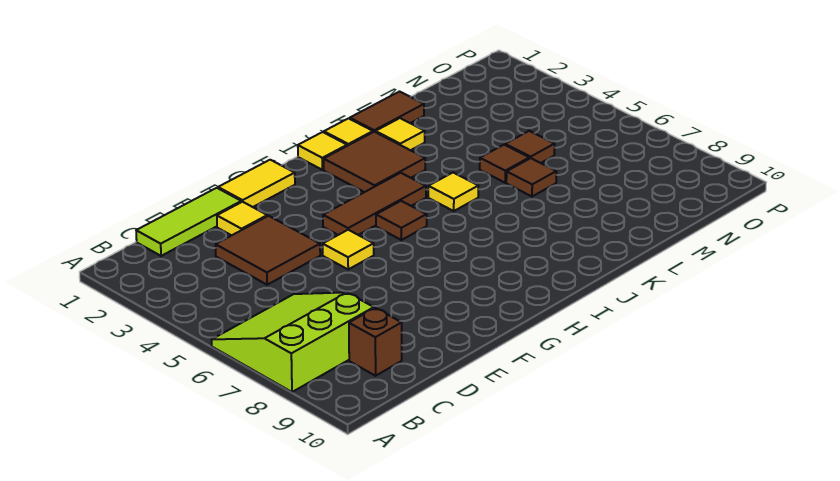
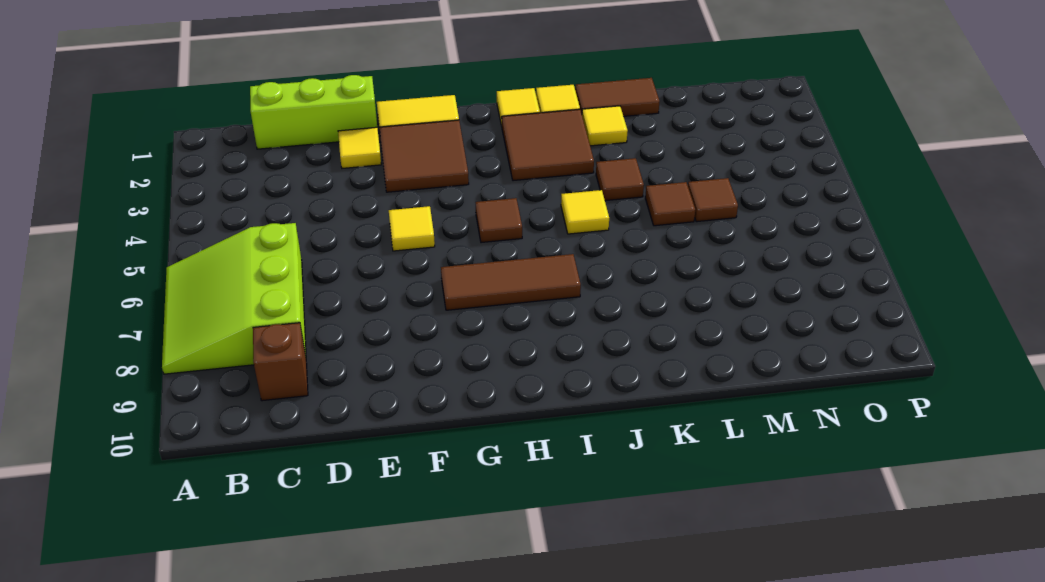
lime 3x3 slope [212,292,374,392] -> lime 3x3 slope turned to [162,223,306,374]
lime 1x3 tile [136,188,241,256] -> lime 1x3 brick [250,75,377,149]
brown 2x2 tile [216,216,320,285] -> brown 2x2 tile moved to [379,120,469,192]
brown 1x3 tile [323,173,426,235] -> brown 1x3 tile moved to [441,254,581,310]
brown 1x1 tile [506,158,556,196] -> brown 1x1 tile moved to [596,158,644,201]

